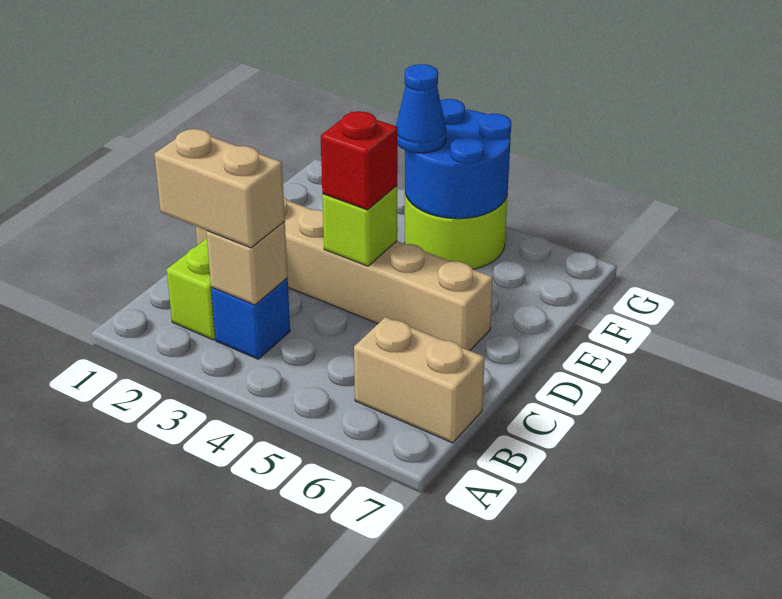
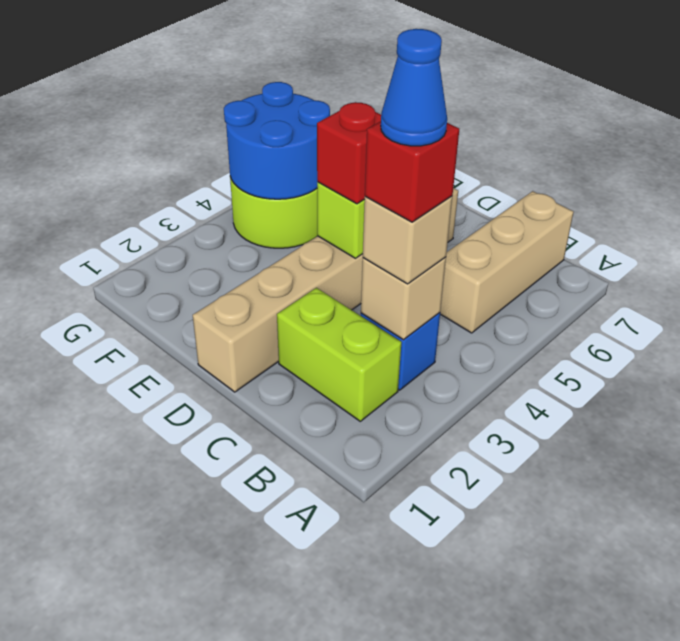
tan 1x2 brick [154,129,285,248] -> tan 1x1 brick [363,196,452,284]
none -> red 1x1 brick [365,121,459,222]
tan 1x2 brick [354,317,485,443] -> tan 1x3 brick [440,191,574,333]
blue 1x1 cone [396,64,447,153] -> blue 1x1 cone moved to [381,29,447,146]

